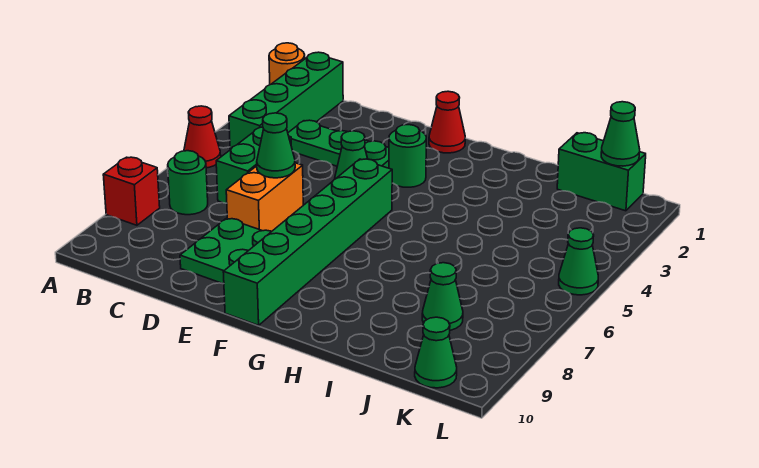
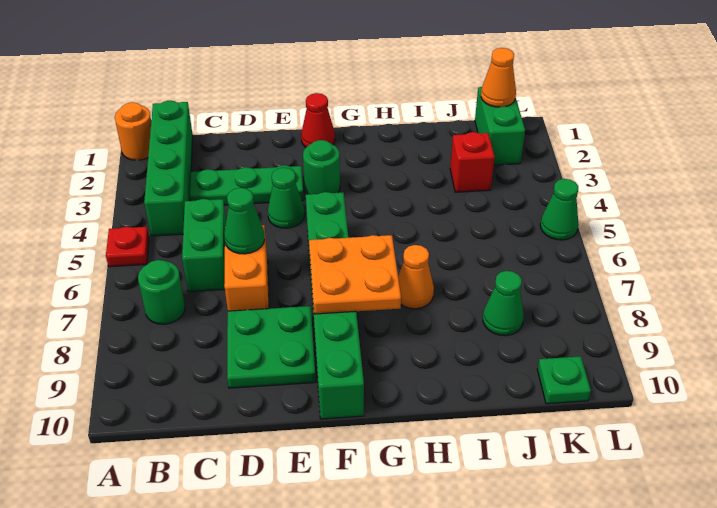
red 1x1 cone [184,106,221,168] -> red 1x1 plate [106,227,149,267]
red 1x1 brick [103,157,160,225] -> red 1x1 brick moved to [450,132,495,192]
none -> orange 2x2 plate [309,235,401,314]
none -> orange 1x1 cone [398,245,434,309]
green 1x2 brick [557,133,646,211] -> green 1x2 brick turned to [475,87,525,165]
green 1x1 cone [601,102,640,166] -> orange 1x1 cone [481,48,516,107]
green 1x1 cone [415,317,457,388] -> green 1x1 plate [537,356,591,404]

